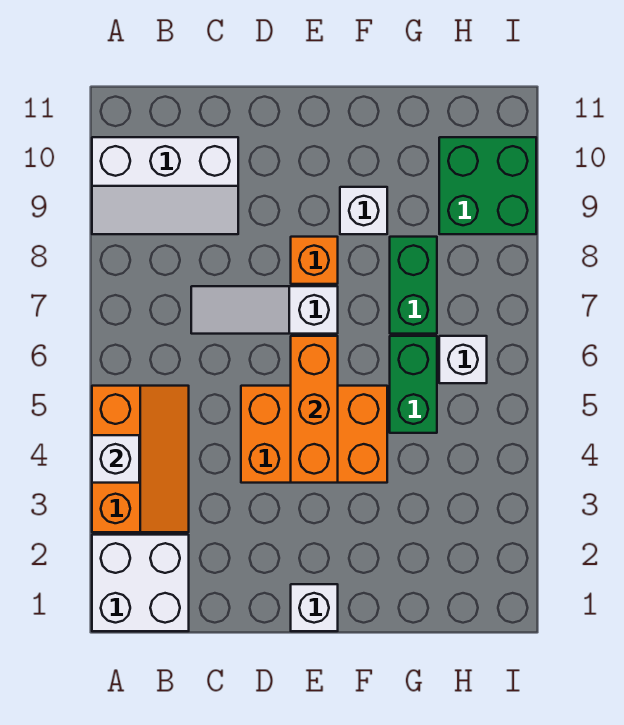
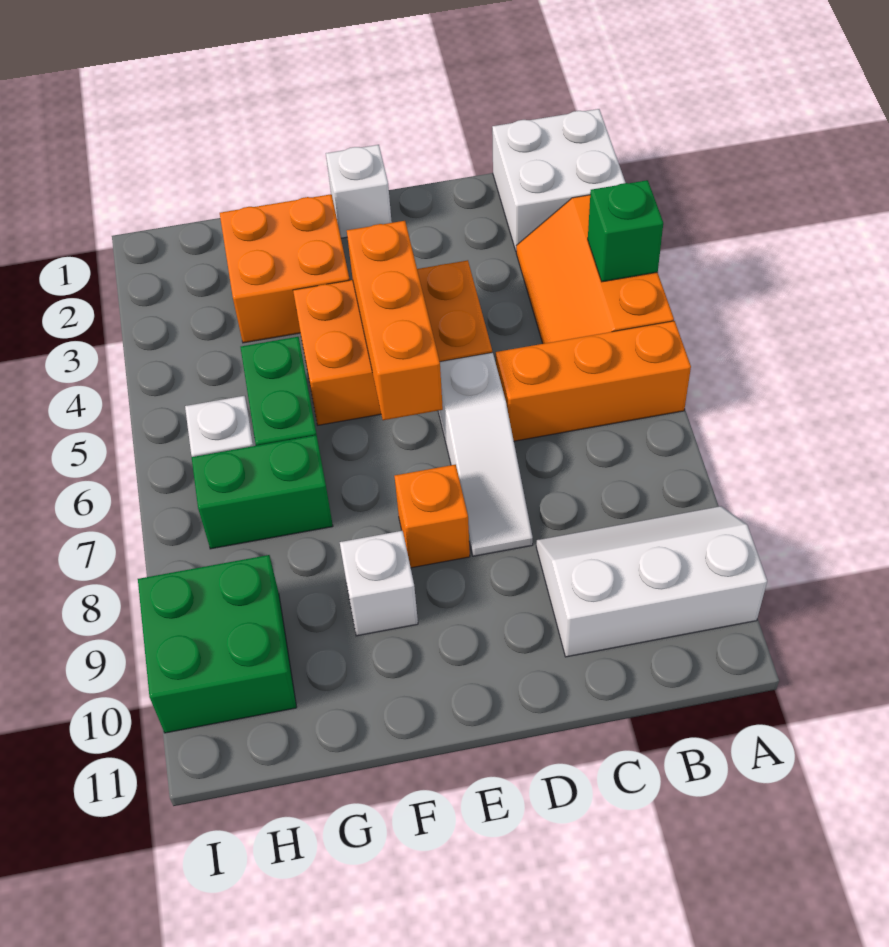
white 1x1 brick [92,435,139,483] -> green 1x1 brick [588,180,663,282]
none -> orange 1x3 brick [496,321,691,441]
white 1x3 slope [191,286,338,334] -> white 1x3 slope turned to [438,353,533,556]
none -> orange 2x2 brick [220,194,350,343]
green 1x2 brick [390,237,437,334] -> green 1x2 brick turned to [192,435,333,549]

